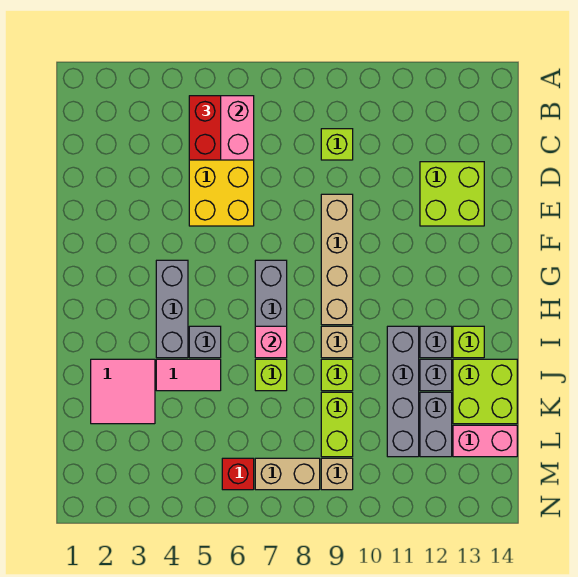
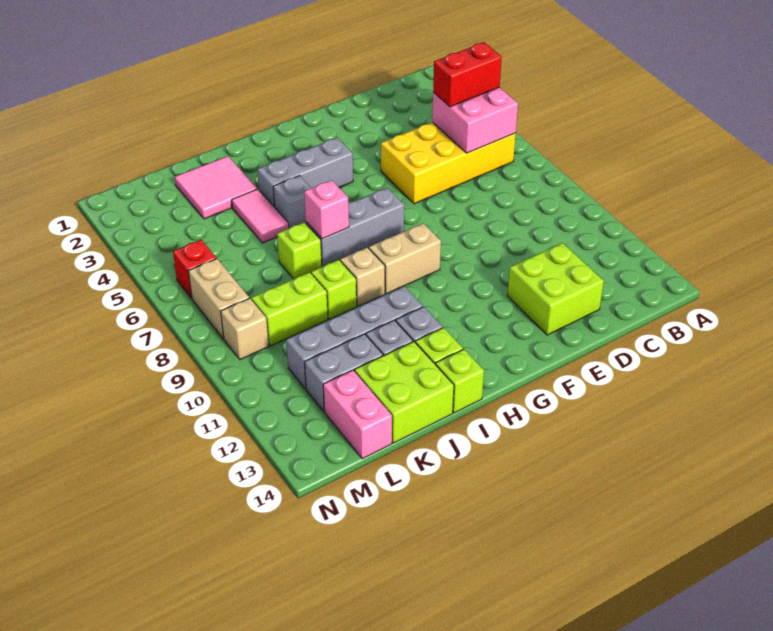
lime 1x1 brick [321,129,353,160] -> lime 1x1 brick moved to [436,349,484,413]
tan 1x4 brick [321,194,353,325] -> tan 1x2 brick [369,223,441,294]

